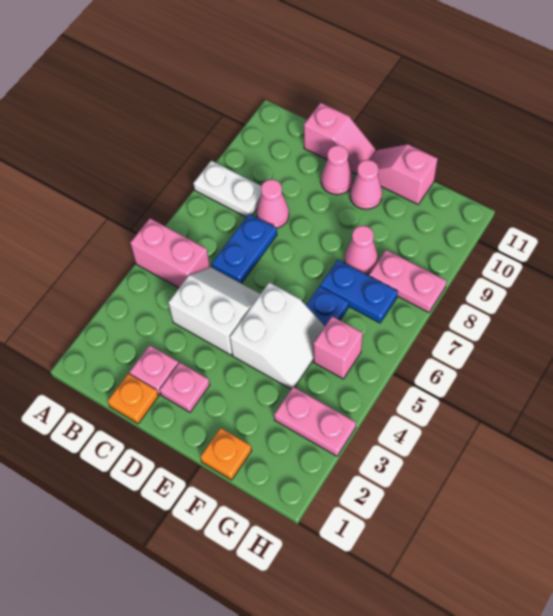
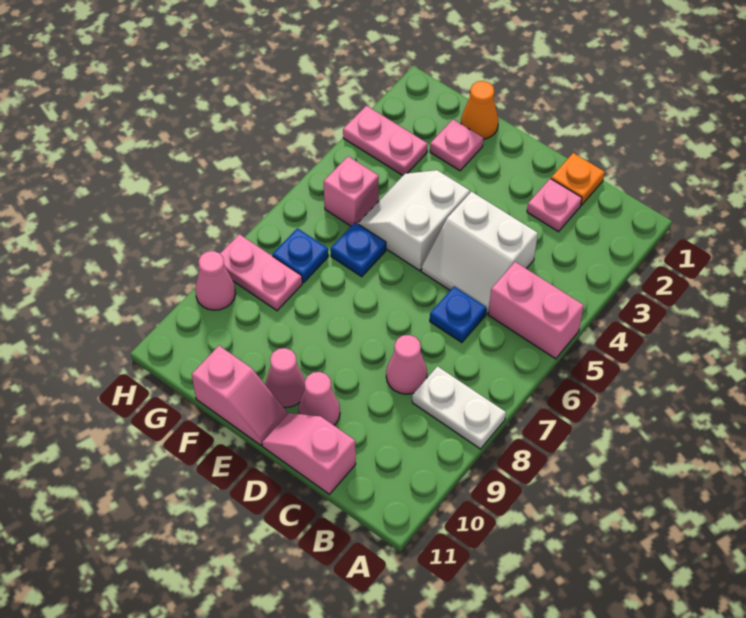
blue 1x2 plate [212,214,277,283] -> blue 1x1 plate [430,286,486,343]
pink 1x1 plate [160,363,210,412] -> pink 1x1 plate moved to [430,120,483,171]
orange 1x1 plate [200,428,252,480] -> orange 1x1 cone [461,81,499,139]
blue 1x2 plate [320,260,398,323] -> blue 1x1 plate [272,228,328,283]
pink 1x1 cone [345,226,378,274] -> pink 1x1 cone moved to [195,251,236,310]

